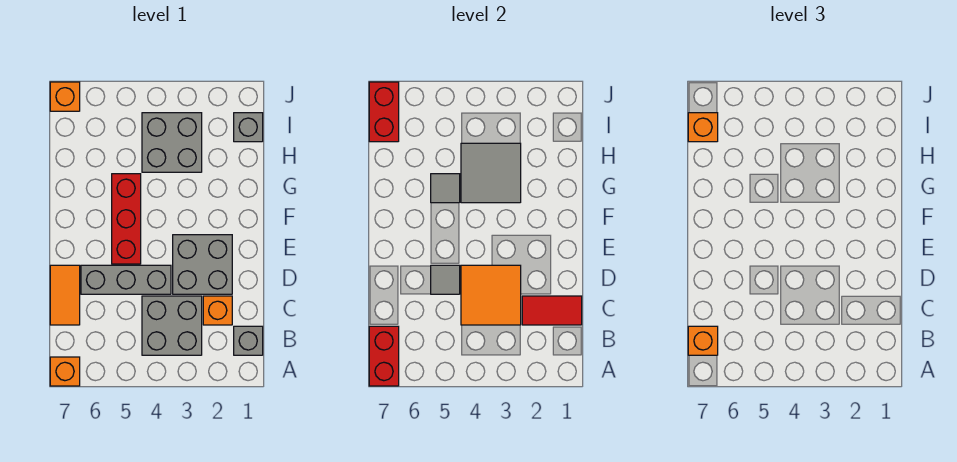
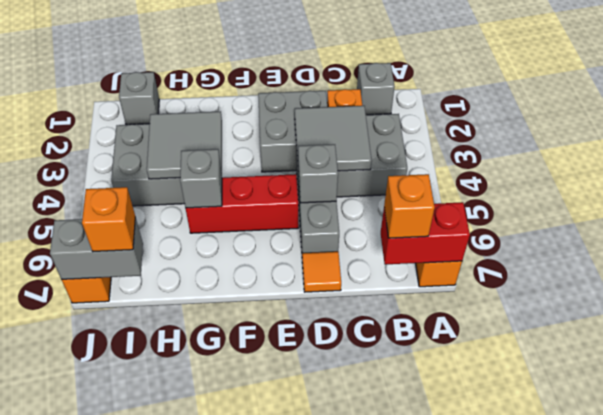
red 1x2 tile [522,296,582,325] -> none
orange 2x2 tile [461,265,521,325] -> grey 2x2 tile [295,106,372,171]
orange 1x2 tile [50,265,80,325] -> orange 1x1 tile [302,252,341,292]
grey 1x1 tile [431,265,460,294] -> grey 1x1 brick [298,144,338,203]
grey 1x1 tile [431,174,460,203] -> grey 1x1 brick [180,149,222,208]
red 1x2 brick [369,82,399,142] -> grey 1x2 brick [50,217,143,279]

